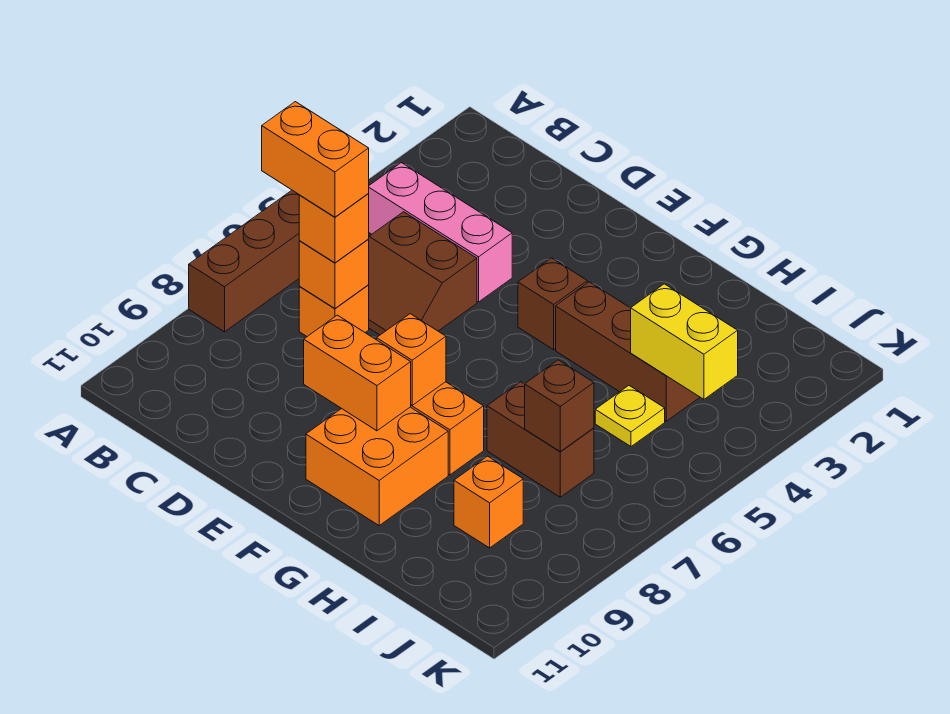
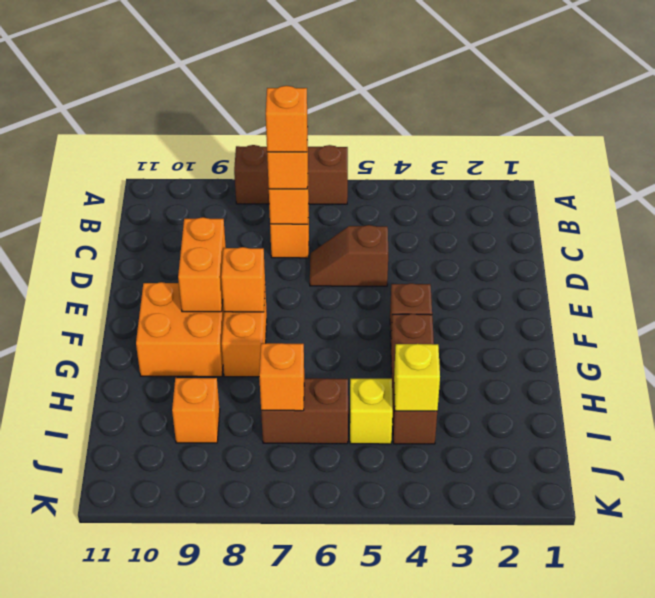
pink 1x3 brick [368,163,512,302] -> none
orange 1x2 brick [262,102,369,217] -> orange 1x1 brick [266,86,308,152]
brown 2x2 slope [368,212,477,335] -> brown 1x2 slope [310,225,388,286]
brown 1x2 brick [487,382,594,497] -> brown 1x2 brick turned to [261,378,348,444]
yellow 1x2 brick [631,284,738,399] -> yellow 1x1 brick [394,344,440,411]
yellow 1x1 plate [595,386,665,446] -> yellow 1x1 brick [350,379,393,444]
brown 1x1 brick [525,360,594,451] -> orange 1x1 brick [259,343,304,411]

